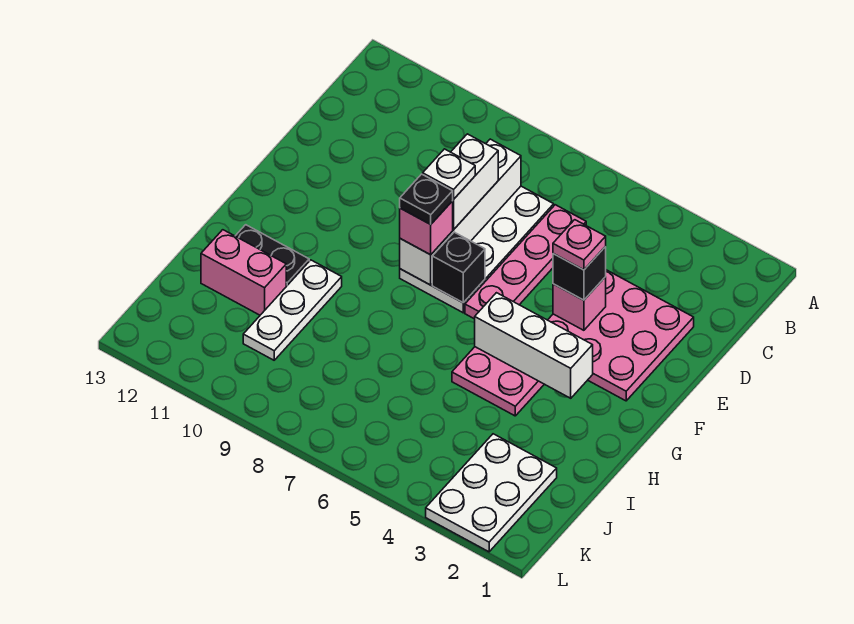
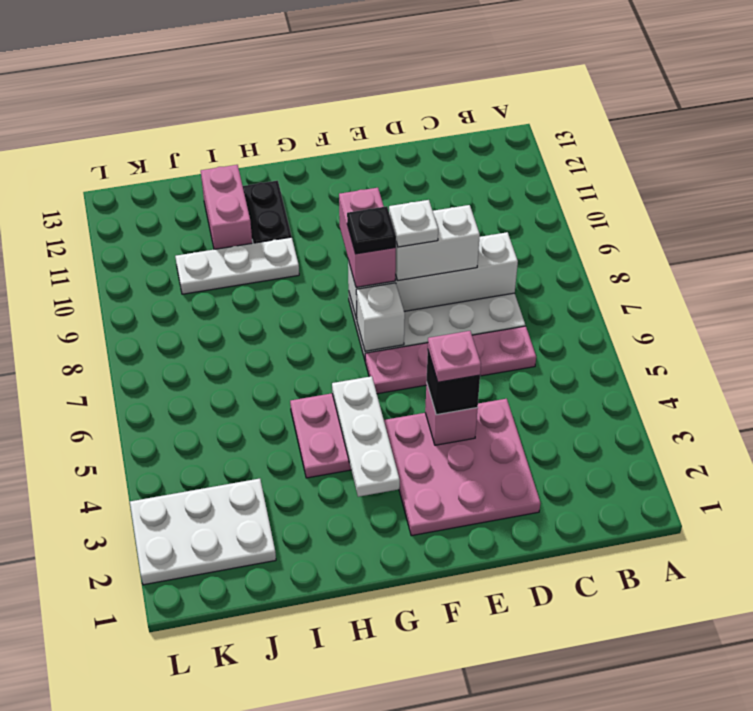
black 1x1 brick [432,232,485,303] -> white 1x1 brick [356,283,405,351]
pink 1x1 brick [400,201,453,255] -> pink 1x2 brick [339,188,396,287]
white 1x3 brick [475,293,593,398] -> white 1x3 plate [332,376,400,497]

